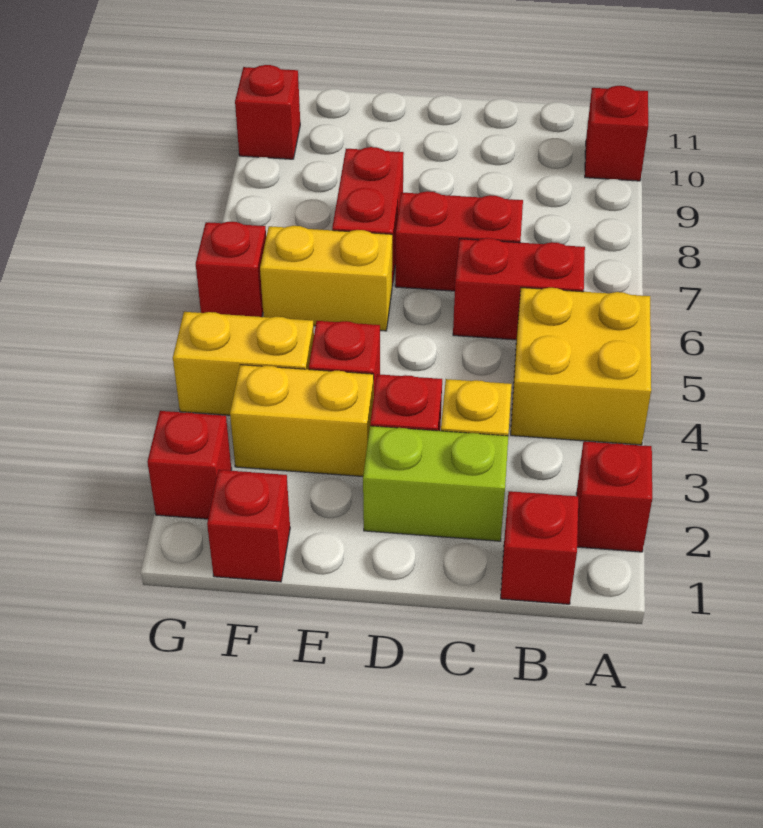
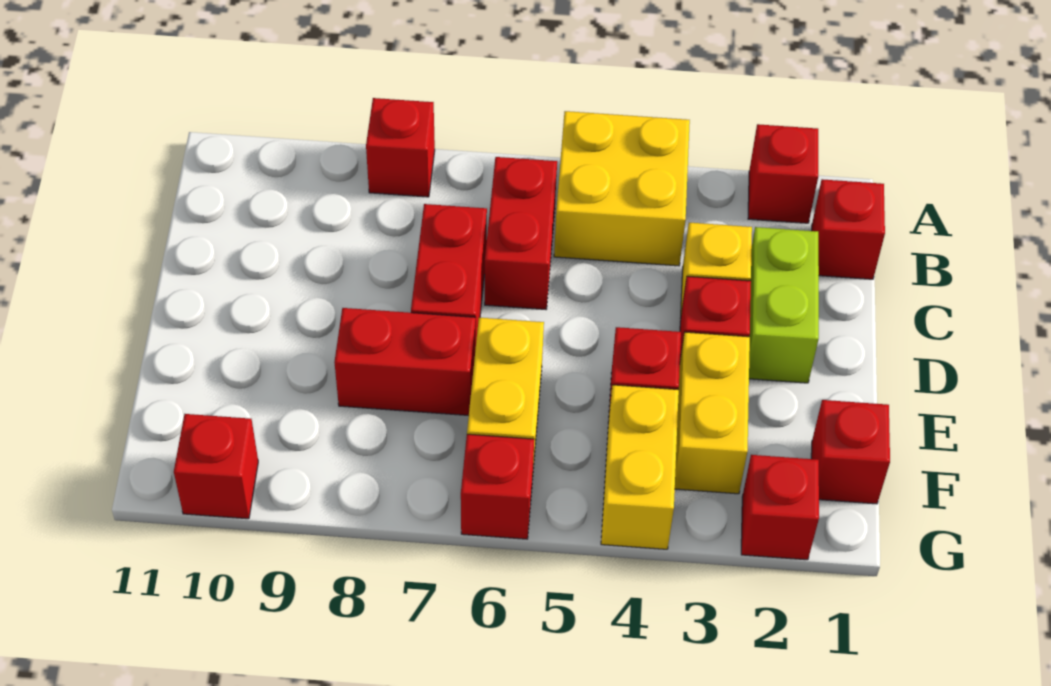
red 1x1 brick [585,86,648,181] -> red 1x1 brick moved to [366,98,435,197]

